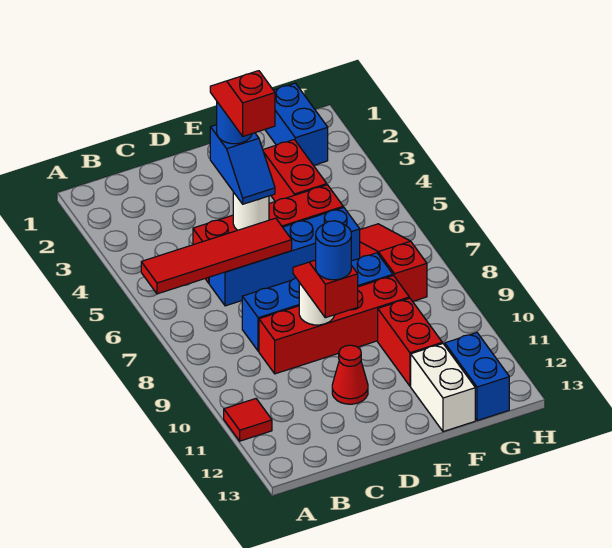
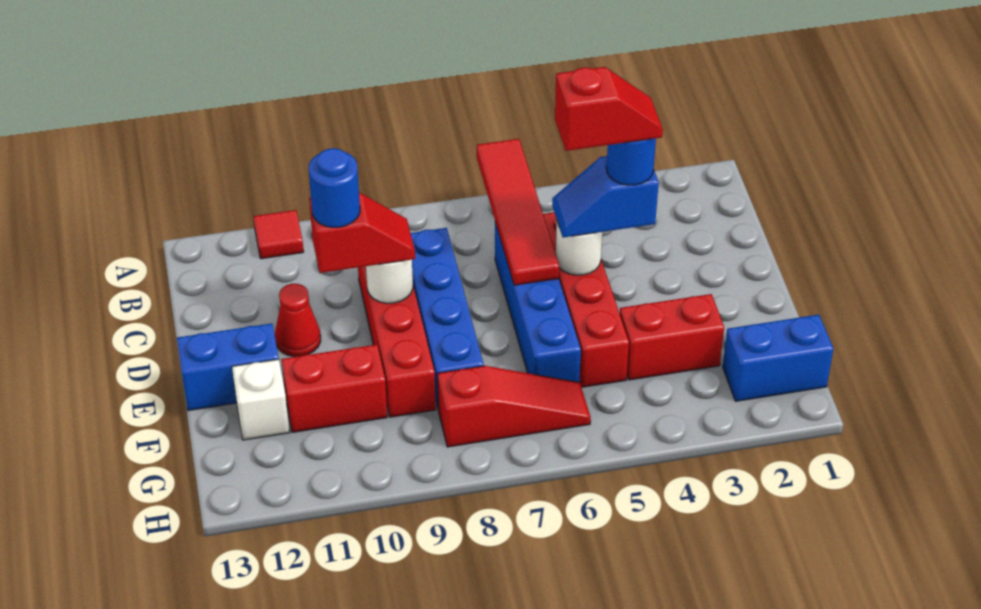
white 1x2 brick [411,344,475,432] -> white 1x1 brick [232,359,290,440]
blue 1x2 brick [445,333,509,421] -> blue 1x2 brick moved to [177,323,279,411]

